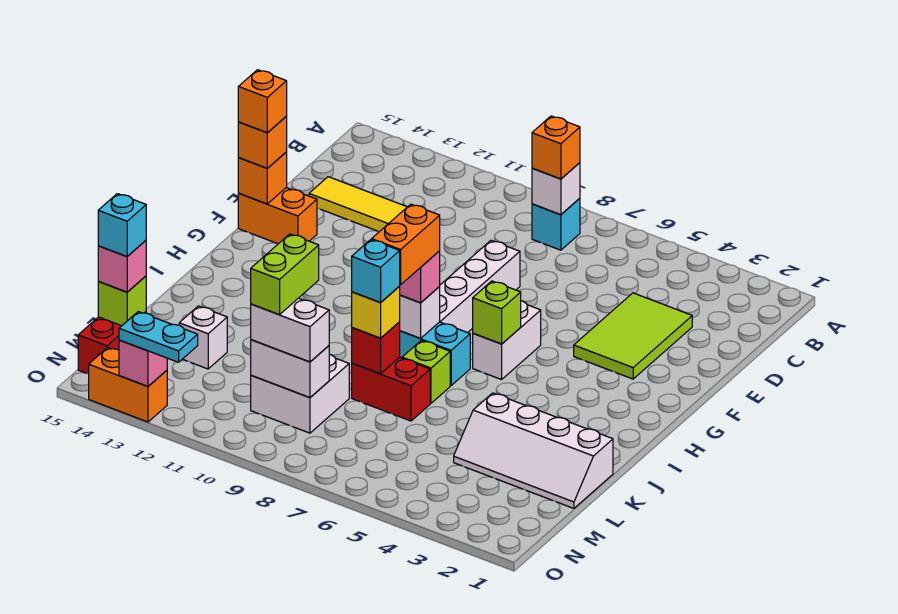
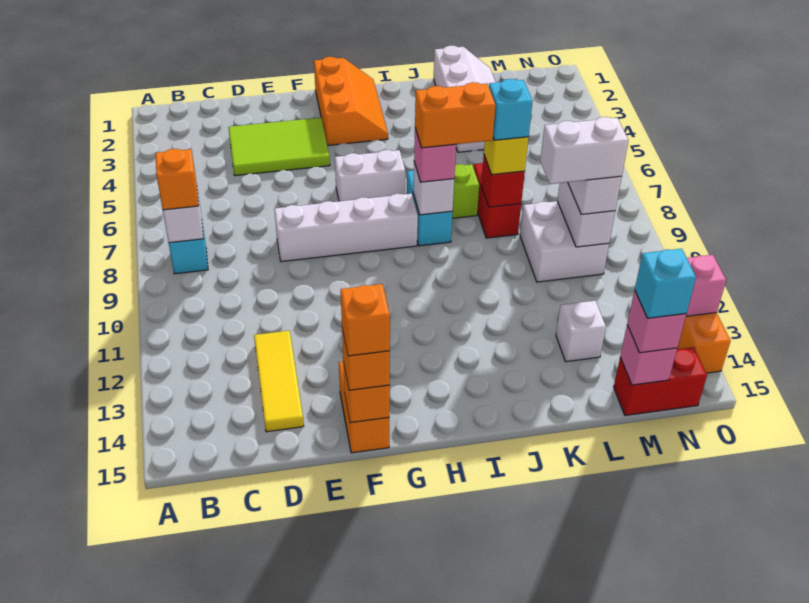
none -> orange 2x3 slope [314,57,388,146]
lime 1x1 brick [473,281,521,344] -> none
lime 1x2 brick [251,234,319,315] -> white 1x2 brick [540,117,628,184]
lime 1x1 brick [98,276,146,326] -> pink 1x1 brick [620,325,677,385]
cyan 1x2 plate [119,312,198,362] -> none

